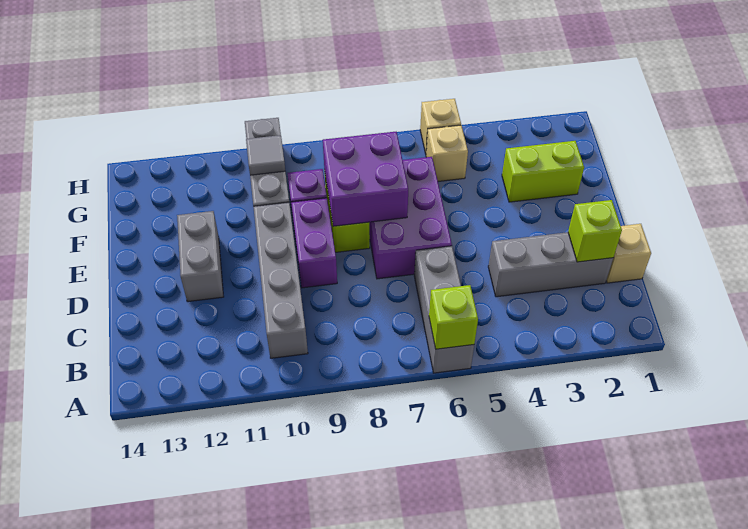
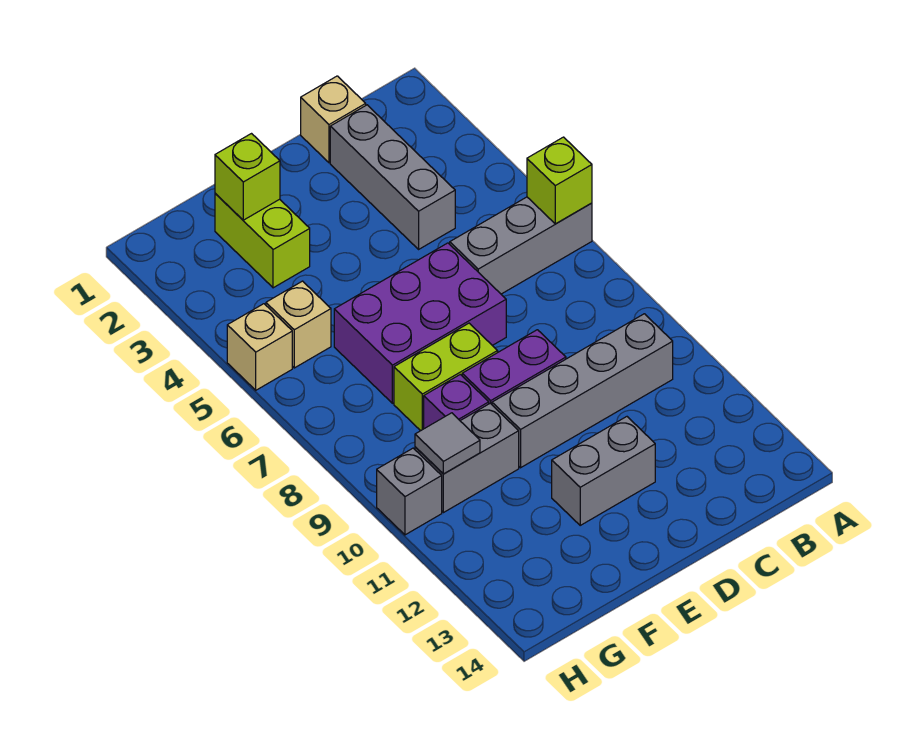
lime 1x1 brick [568,200,622,262] -> lime 1x1 brick moved to [215,134,280,220]
purple 2x2 brick [323,132,408,226] -> none

